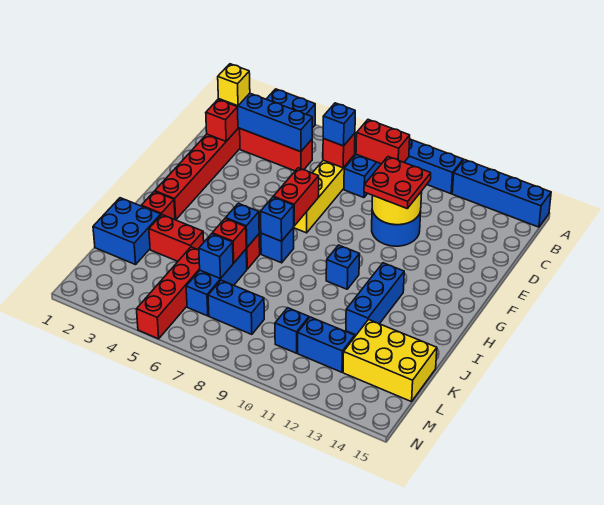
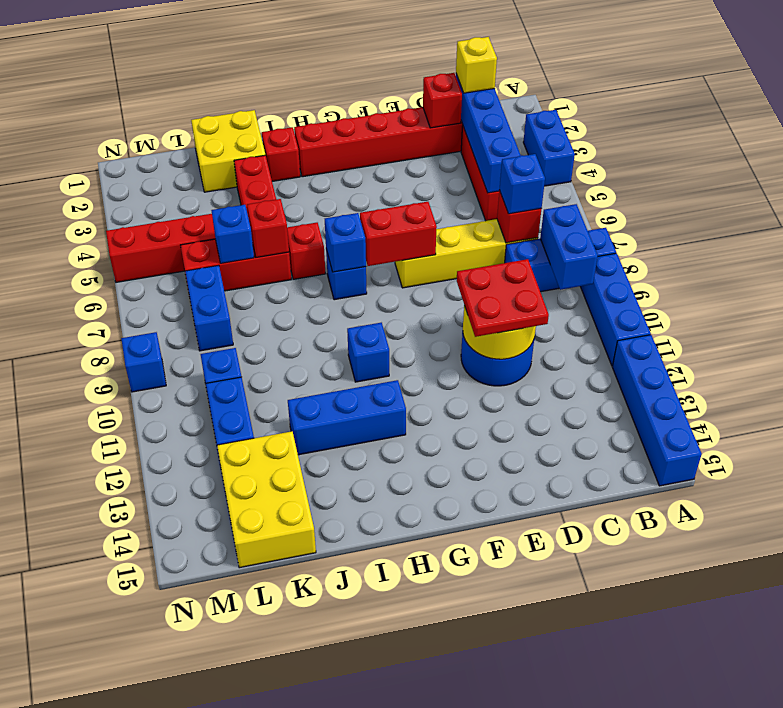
red 1x2 brick [356,120,410,164] -> blue 1x2 brick [540,204,598,290]
blue 1x1 brick [226,203,259,248] -> blue 1x1 brick moved to [121,332,166,392]
blue 2x2 brick [93,198,161,265] -> yellow 2x2 brick [191,110,265,192]
blue 1x3 brick [186,249,247,316] -> red 1x3 brick [181,239,291,291]

